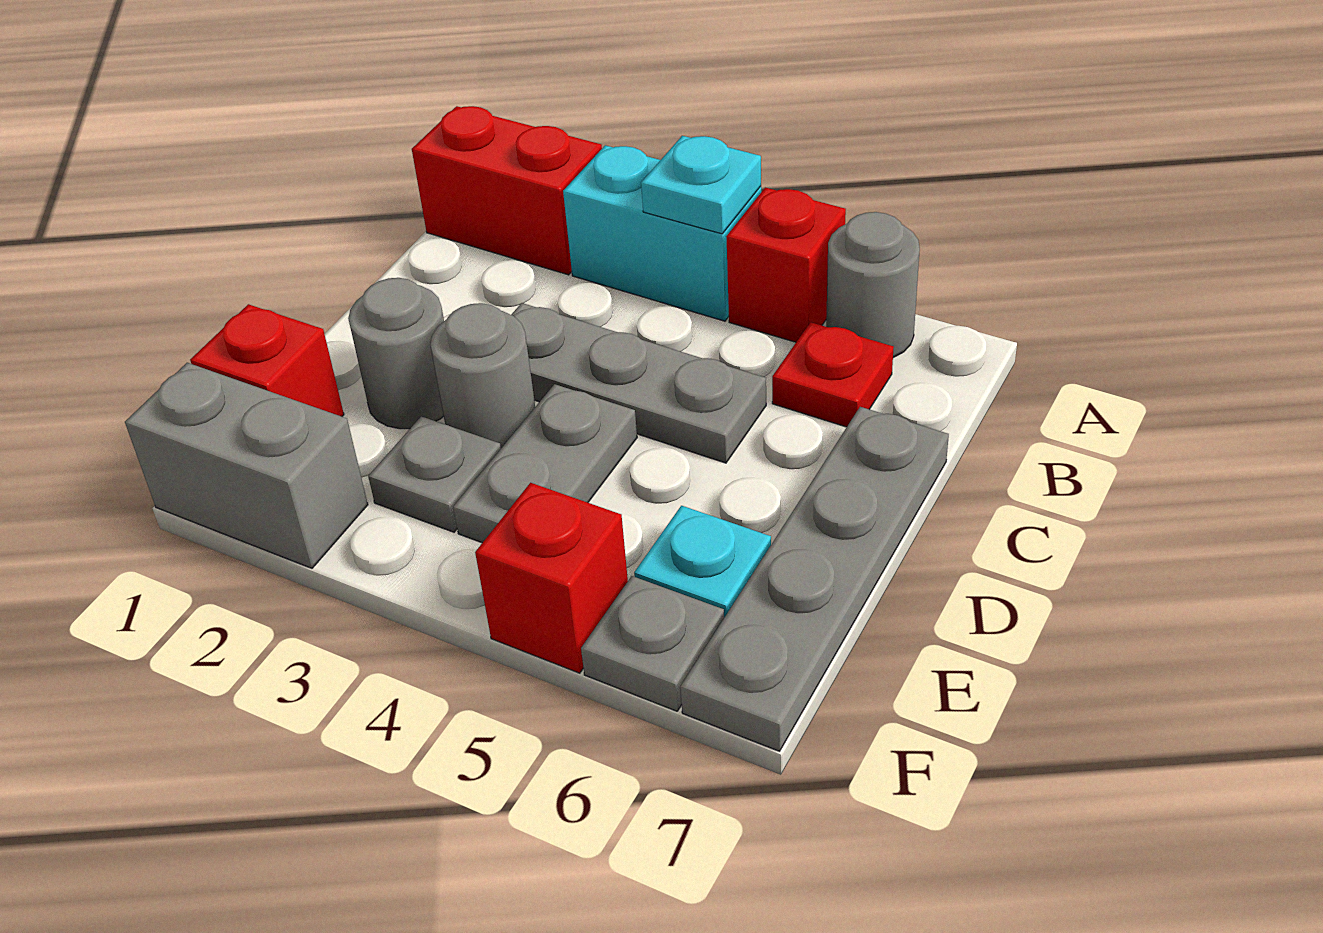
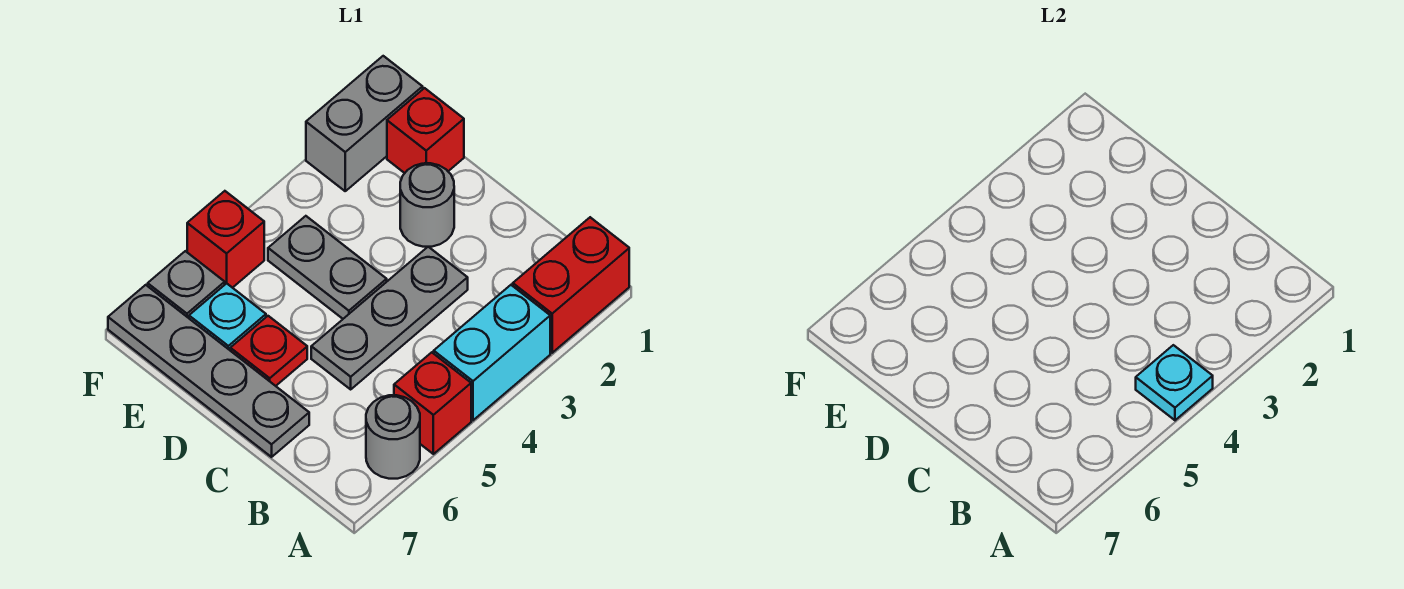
red 1x1 plate [772,322,894,427] -> red 1x1 plate moved to [230,316,307,386]
grey 1x1 round brick [430,303,535,448] -> none
grey 1x1 plate [368,416,501,532] -> none

